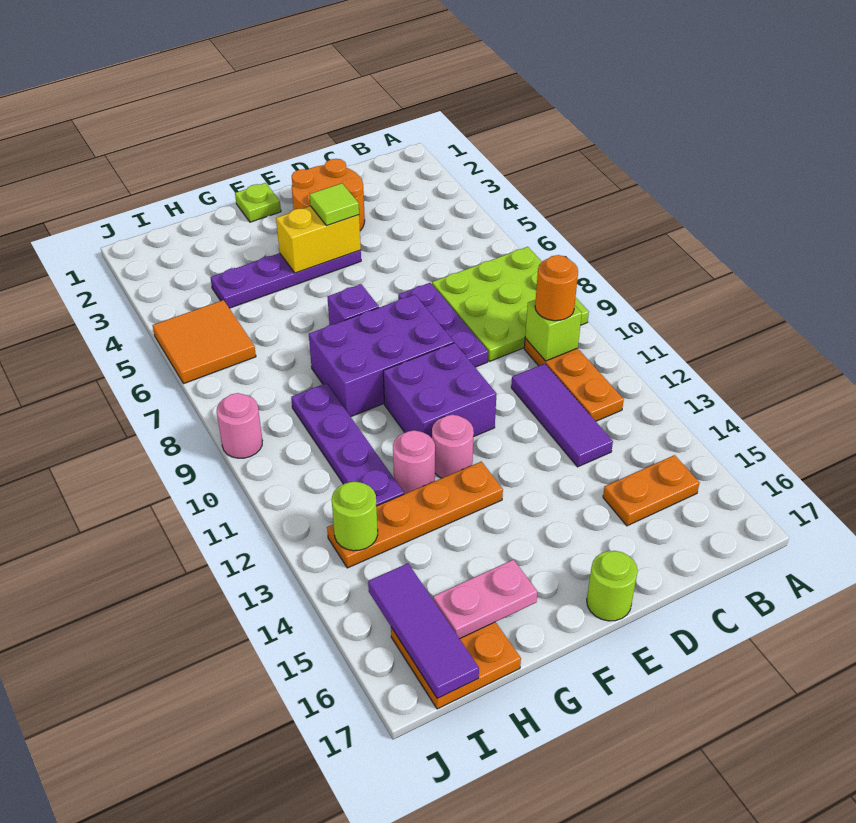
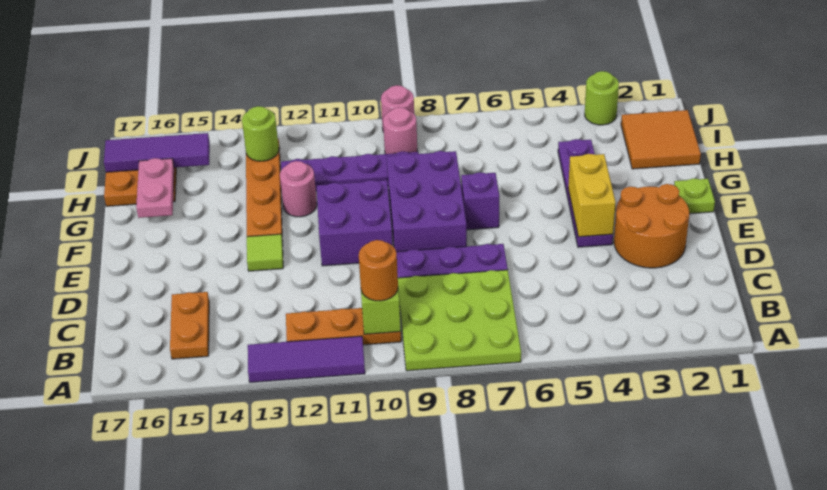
purple 1x3 tile [511,364,613,467] -> purple 1x3 tile moved to [248,336,365,382]
lime 1x1 tile [310,183,359,226] -> lime 1x1 tile moved to [247,234,283,271]
lime 1x1 round brick [587,551,638,621] -> lime 1x1 round brick moved to [585,71,619,125]
pink 1x1 round brick [432,415,474,478] -> pink 1x1 round brick moved to [383,107,417,154]
orange 2x2 tile [153,300,256,384] -> orange 2x2 tile moved to [621,110,701,169]

